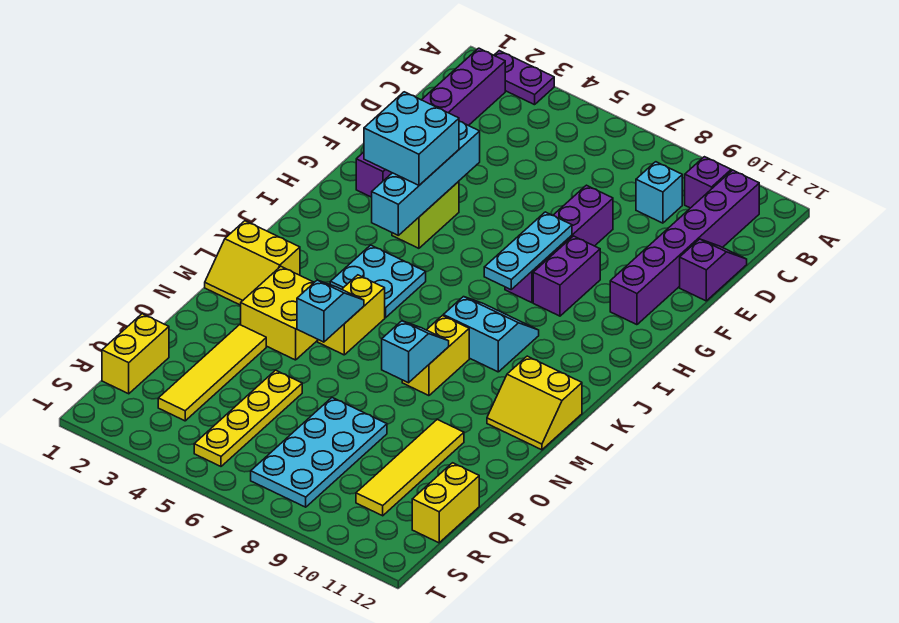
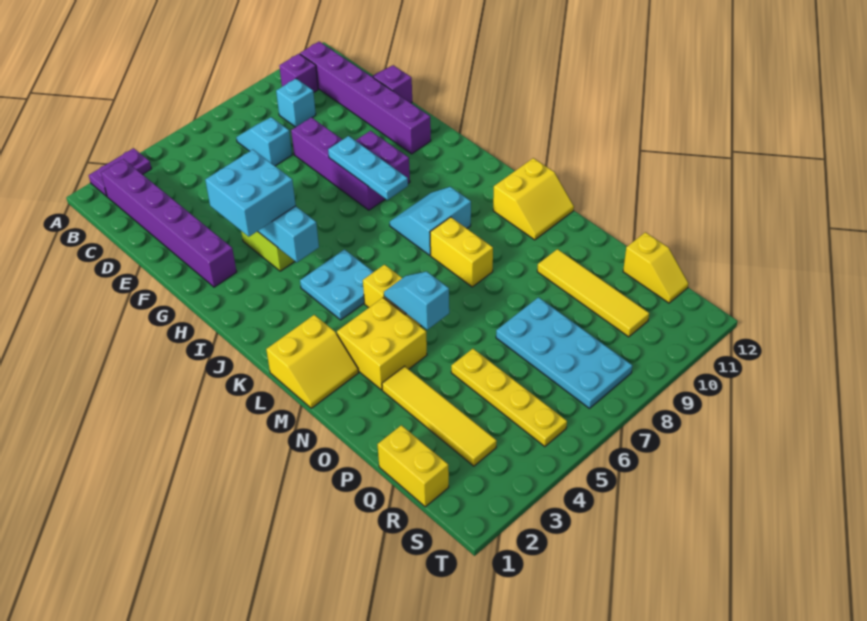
cyan 1x2 slope [382,321,449,383] -> cyan 1x2 slope moved to [236,117,292,166]
yellow 1x2 brick [412,463,479,543] -> yellow 1x2 slope [623,232,688,303]

